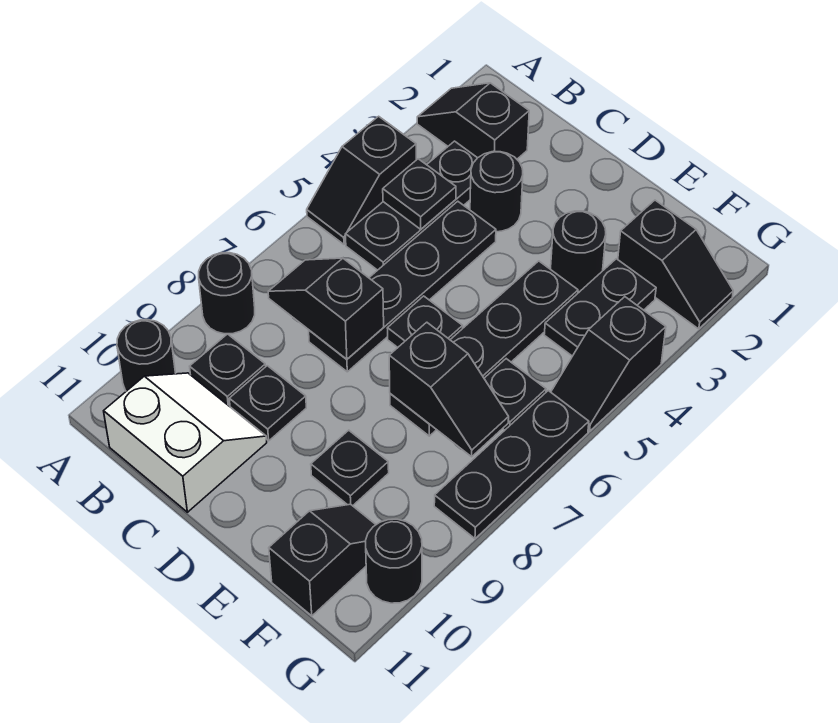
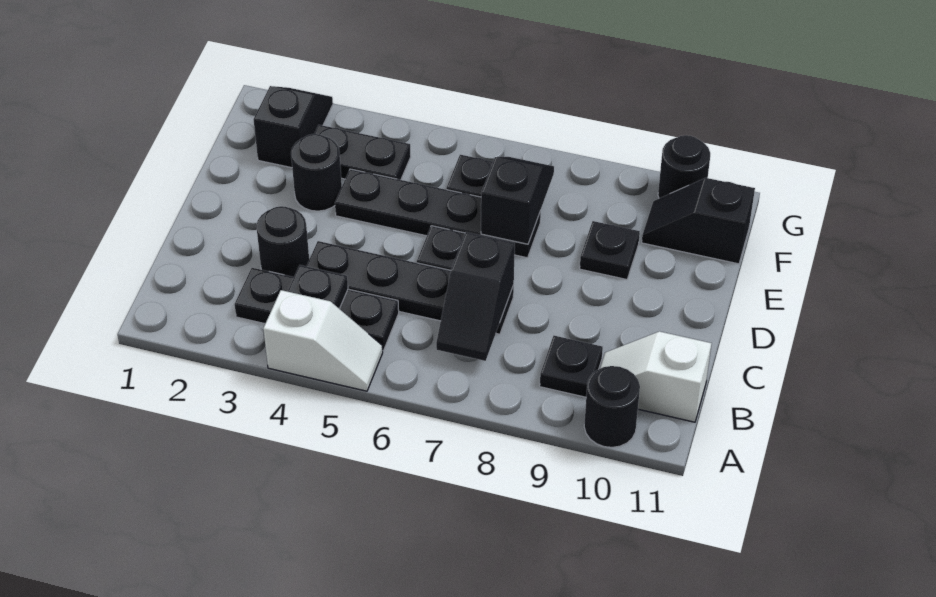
black 1x2 slope [417,83,529,159] -> none
black 1x2 slope [307,116,416,244] -> white 1x2 slope [263,290,383,391]
black 1x1 round brick [199,253,255,334] -> none
white 2x2 slope [104,373,267,512] -> white 1x2 slope [600,331,712,422]
black 1x1 plate [229,366,306,441] -> none
black 1x2 slope [551,297,666,431] -> none
black 1x3 plate [434,391,589,539] -> none

